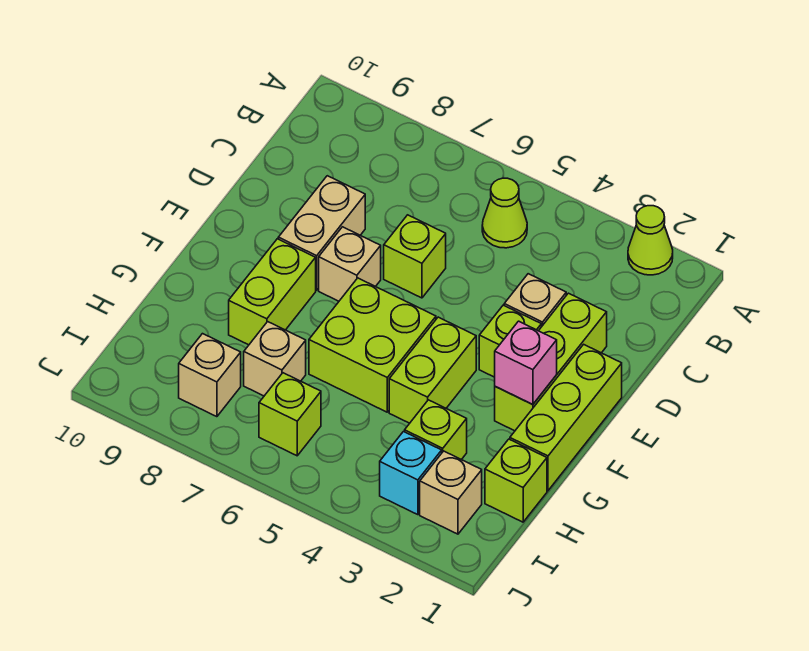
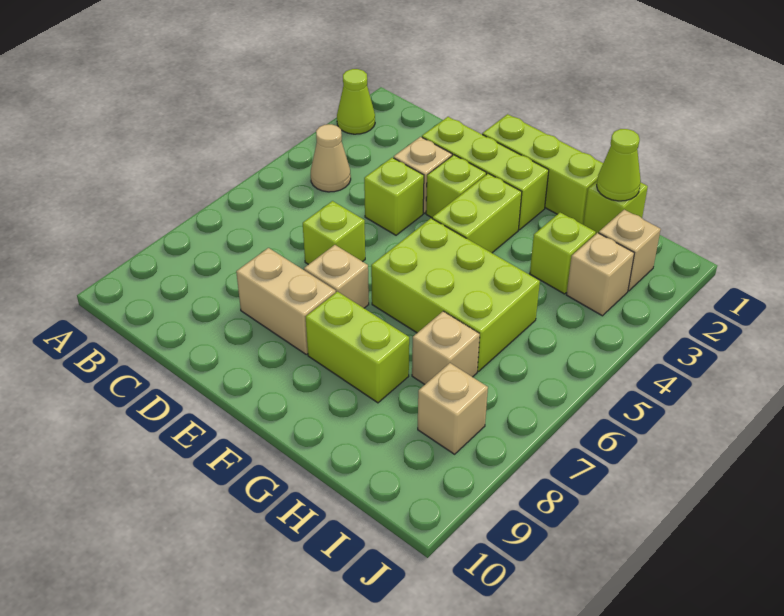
none -> tan 1x1 cone [311,124,351,192]
lime 1x1 cone [482,178,527,248] -> lime 1x1 cone moved to [597,129,641,201]
pink 1x1 brick [495,321,557,405] -> none
lime 1x2 brick [389,317,476,423] -> lime 1x2 brick turned to [432,173,522,253]
lime 2x2 brick [309,278,436,412] -> lime 2x3 brick [371,218,540,371]
cyan 1x1 brick [380,432,442,515] -> tan 1x1 brick [567,233,634,316]
lime 1x1 brick [259,373,321,456] -> lime 1x1 brick moved to [364,157,424,235]

